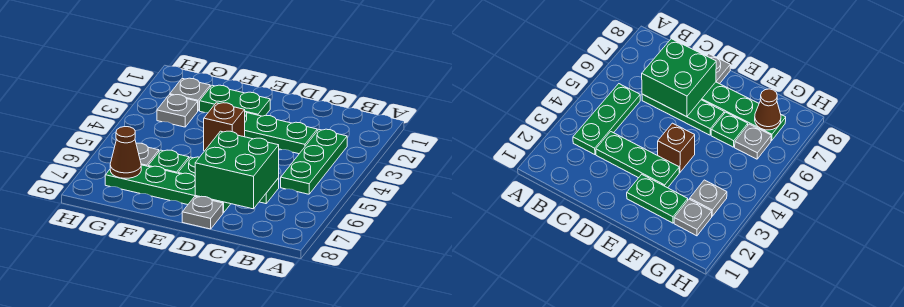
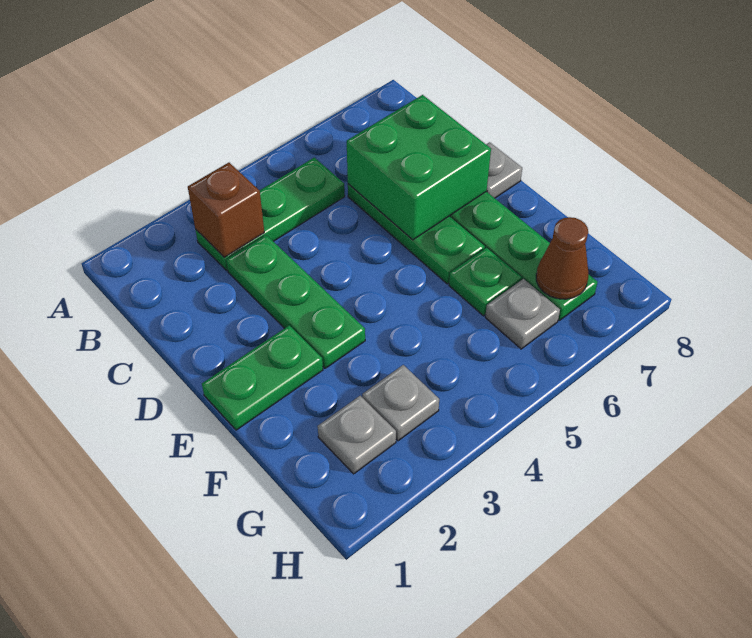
green 1x2 plate [200,85,270,116] -> green 1x2 plate turned to [202,325,323,430]
brown 1x1 brick [204,103,245,151] -> brown 1x1 brick moved to [188,163,264,258]

